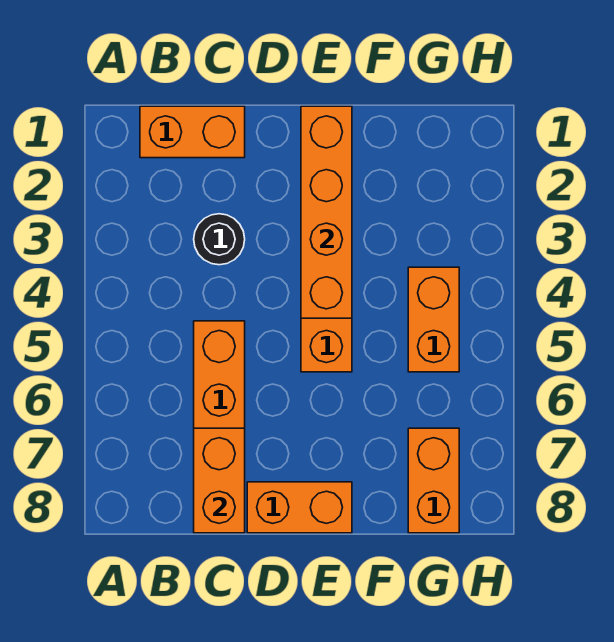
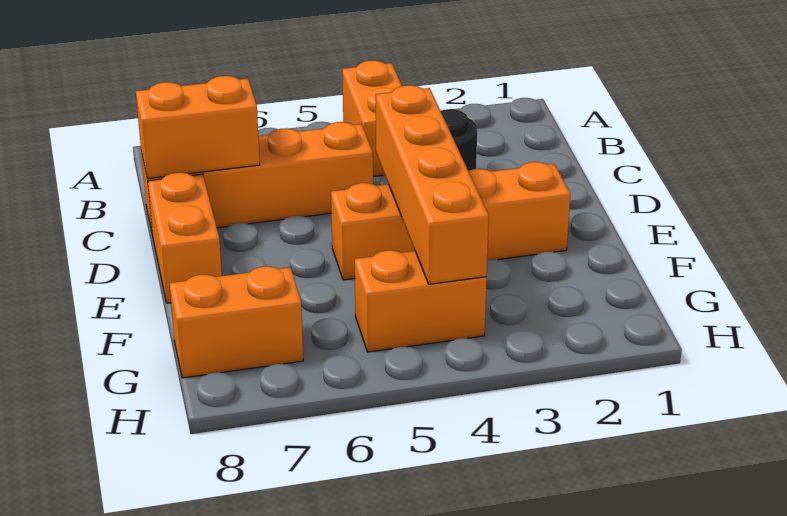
orange 1x2 brick [140,106,245,158] -> orange 1x2 brick moved to [342,60,402,177]
orange 1x4 brick [301,106,352,318] -> orange 1x4 brick turned to [376,85,489,284]

